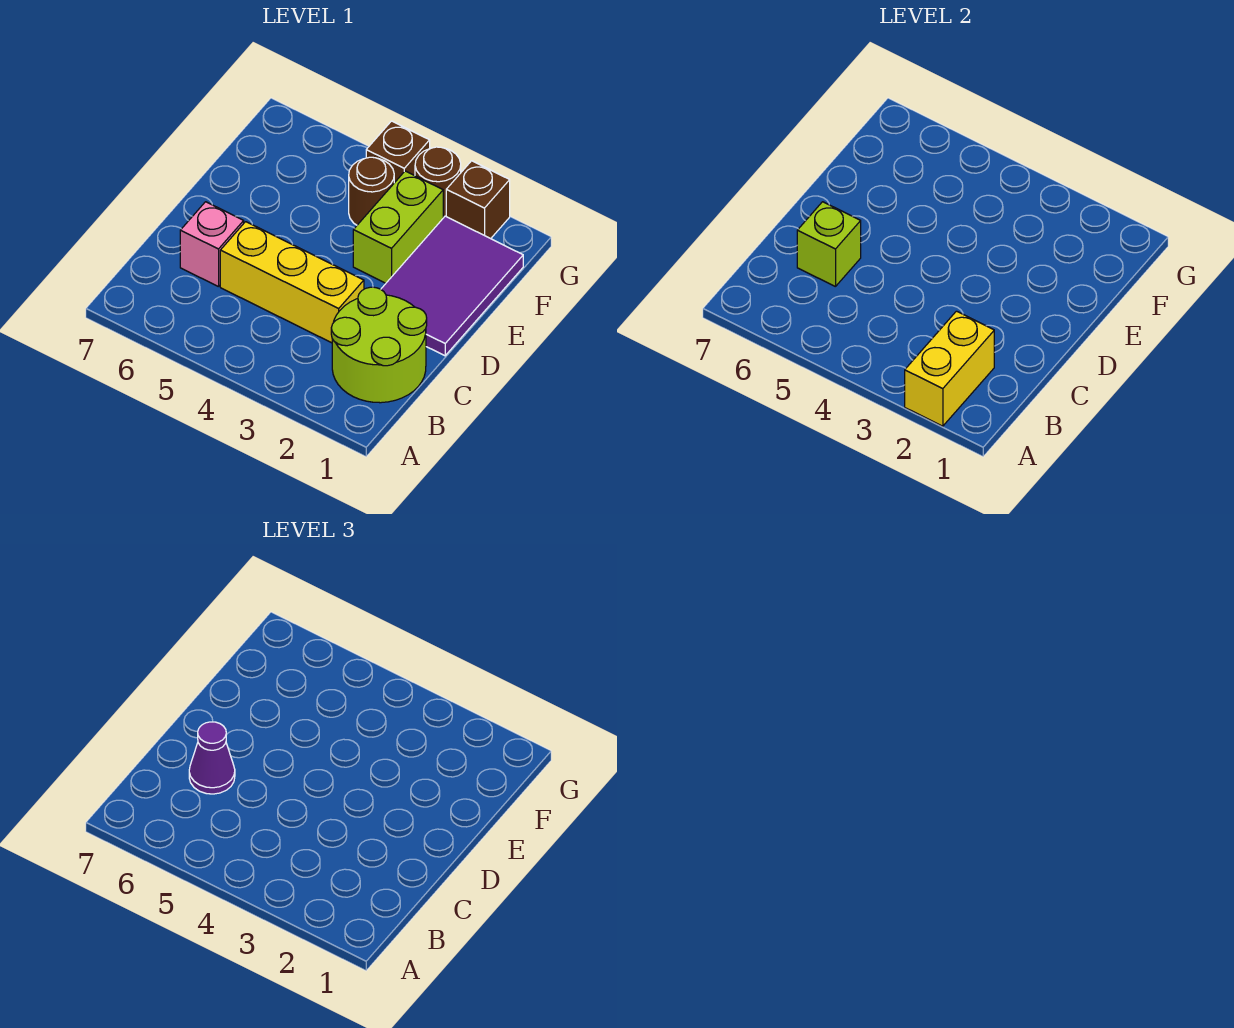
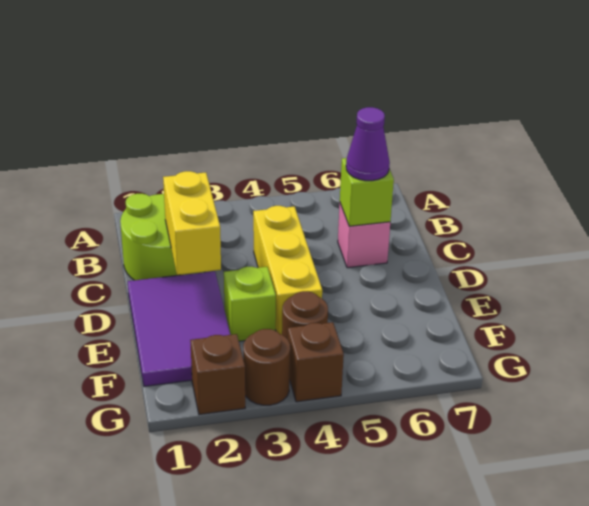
yellow 1x2 brick [905,311,994,426] -> yellow 1x2 brick moved to [163,171,221,275]
yellow 1x3 brick [220,222,364,343] -> yellow 1x3 brick turned to [253,206,322,334]
lime 1x2 brick [353,171,443,283] -> lime 1x1 brick [224,267,276,341]

